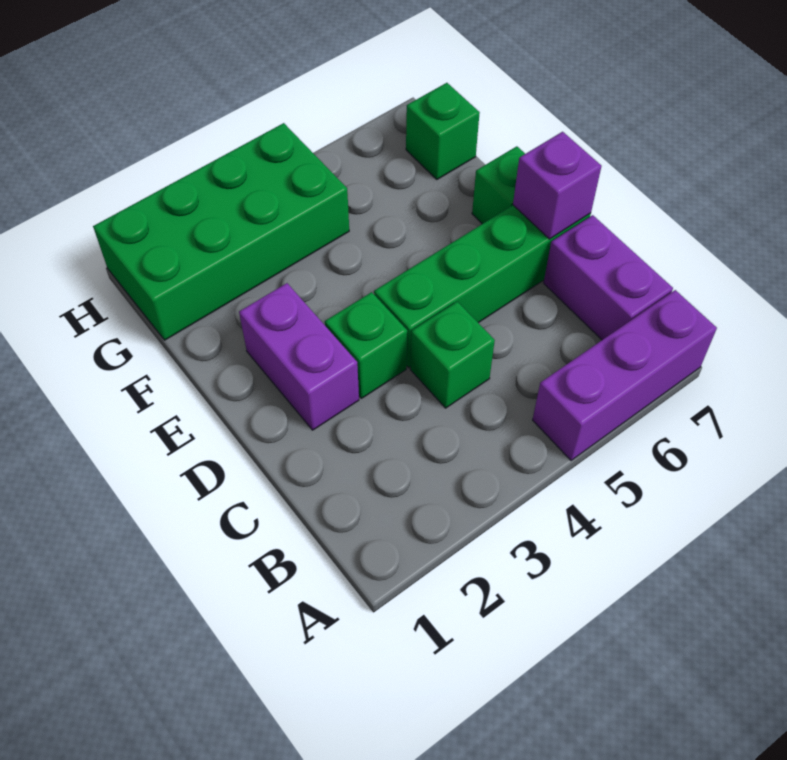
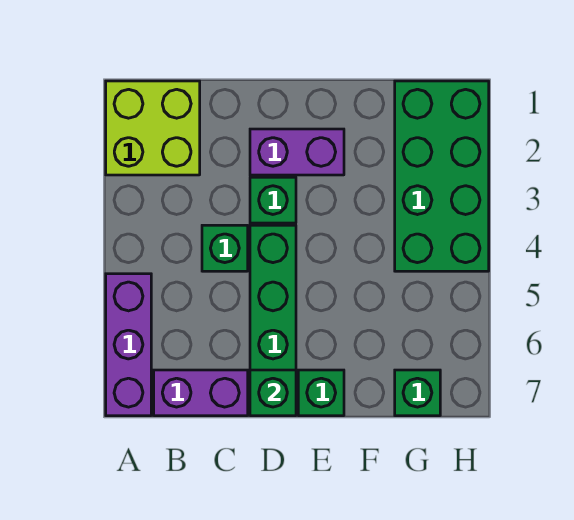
none -> lime 2x2 brick [106,81,200,175]
purple 1x1 brick [513,132,601,239] -> green 1x1 brick [250,370,296,416]

